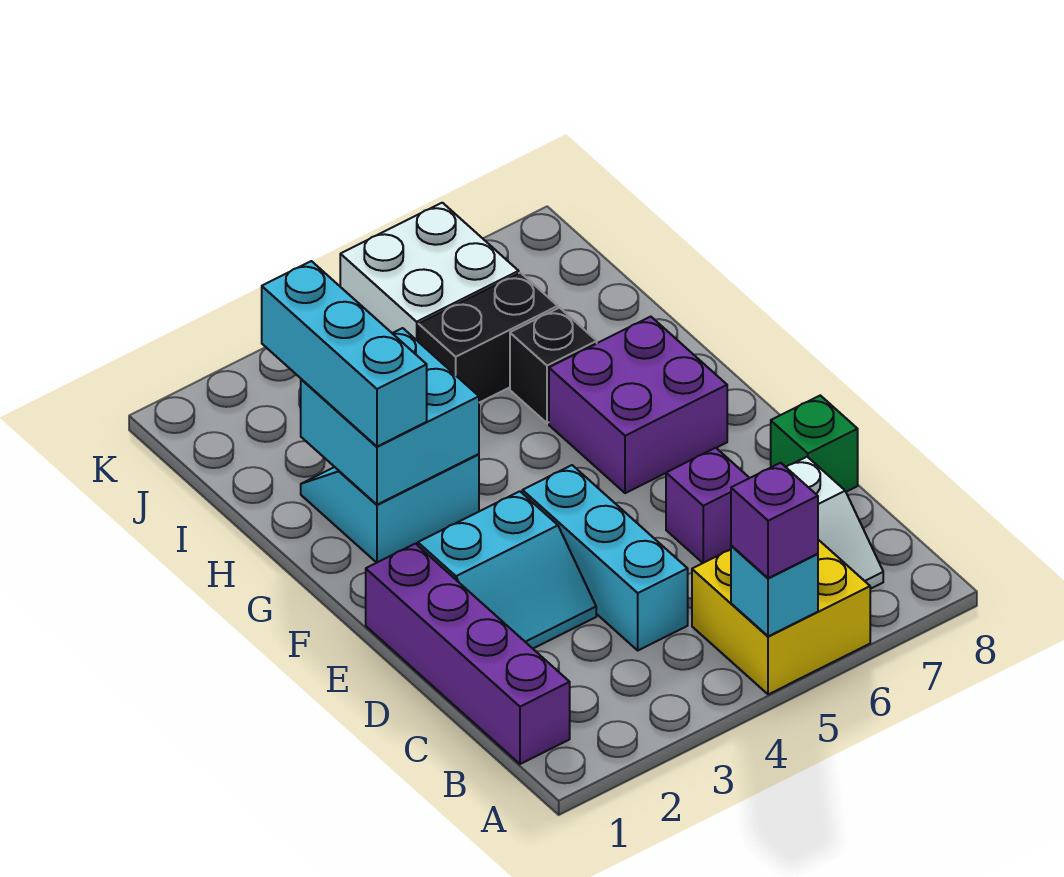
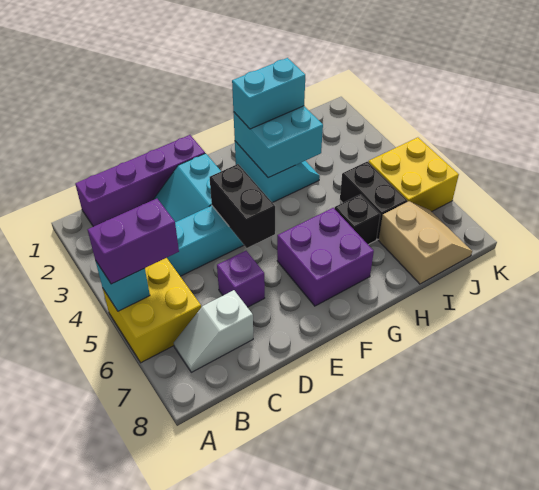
purple 1x1 brick [731,463,818,578] -> purple 1x2 brick [88,199,179,284]
green 1x1 brick [771,395,858,492] -> none
none -> black 1x2 brick [210,164,275,248]
cyan 1x3 brick [262,261,427,447] -> cyan 1x2 brick [232,58,305,129]
none -> tan 2x2 slope [379,201,472,284]
white 2x2 brick [340,203,519,341] -> yellow 2x2 brick [368,137,459,212]

